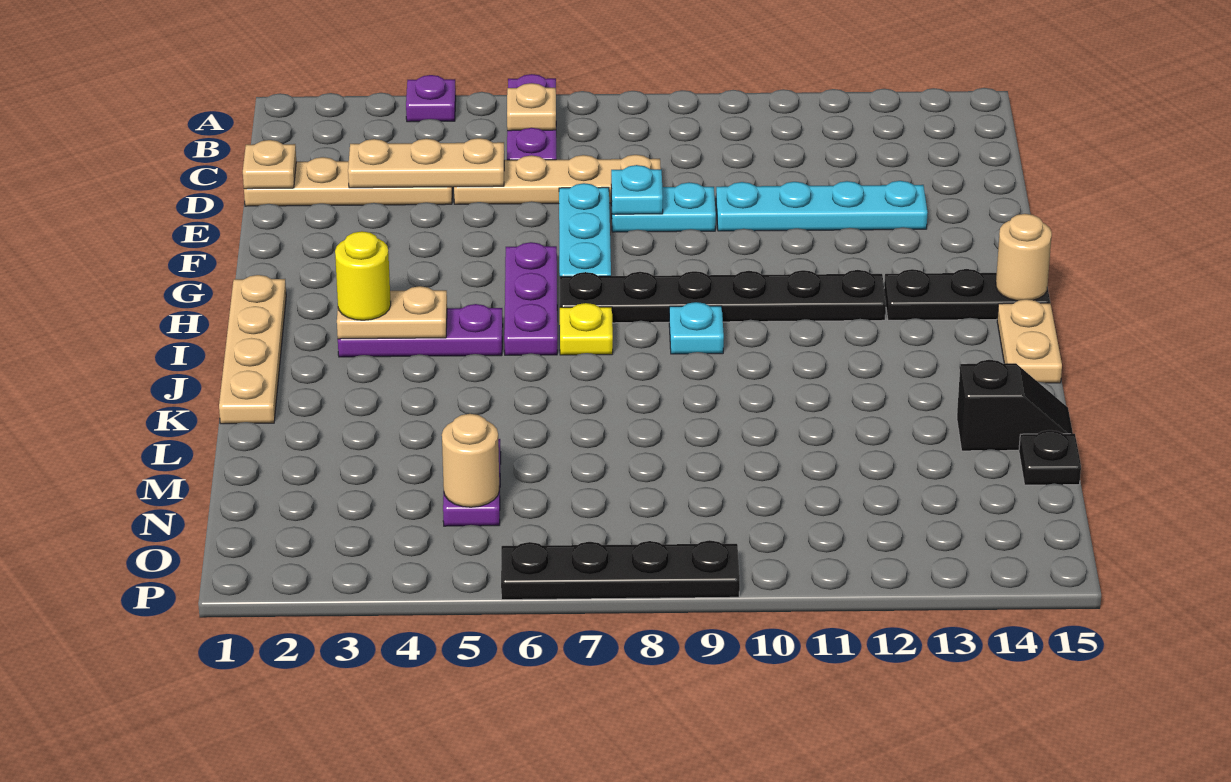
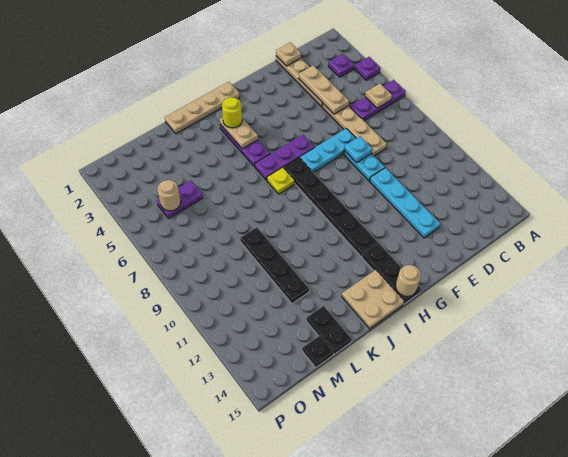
none -> purple 1x1 plate [328,54,354,77]
cyan 1x1 plate [669,302,724,354] -> none
tan 1x2 plate [997,299,1062,383] -> tan 2x2 plate [342,270,404,329]
black 1x2 slope [957,360,1073,451] -> black 1x2 plate [306,306,352,354]
black 1x4 plate [501,540,740,600] -> black 1x4 plate moved to [240,227,309,303]

